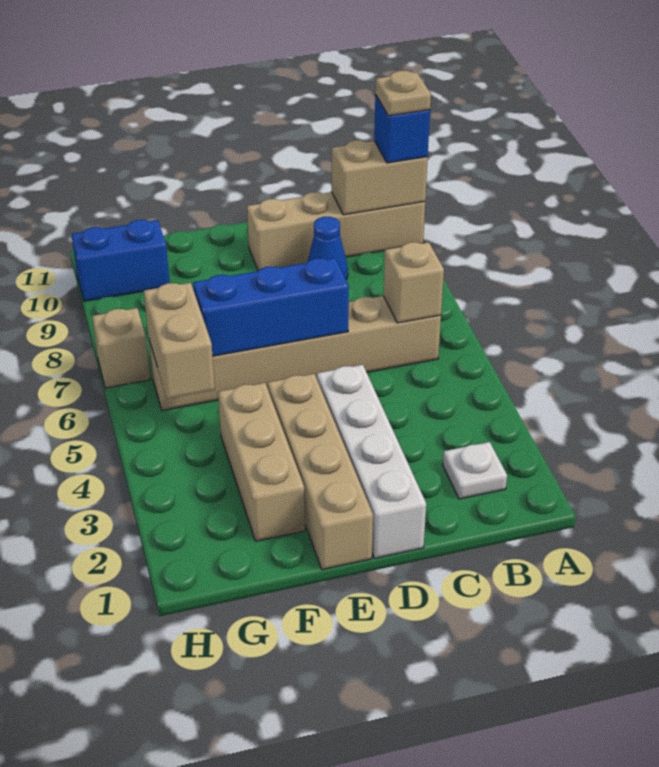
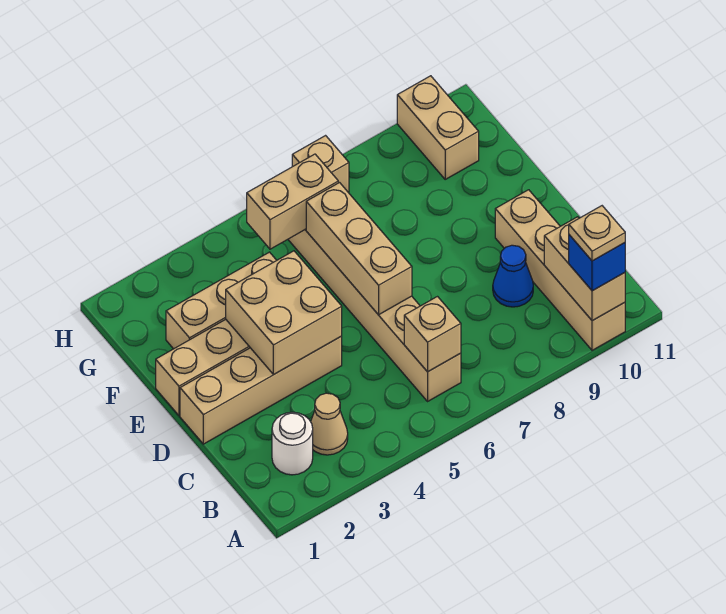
white 1x1 plate [443,442,507,499] -> white 1x1 round brick [272,412,313,475]
none -> tan 1x1 cone [311,393,348,455]
white 1x4 brick [317,365,426,558] -> tan 1x4 brick [180,336,342,444]
none -> tan 2x2 brick [226,251,342,374]
blue 1x3 brick [193,258,349,356] -> tan 1x3 brick [306,183,412,315]
blue 1x2 brick [71,220,170,301] -> tan 1x2 brick [397,76,479,179]

